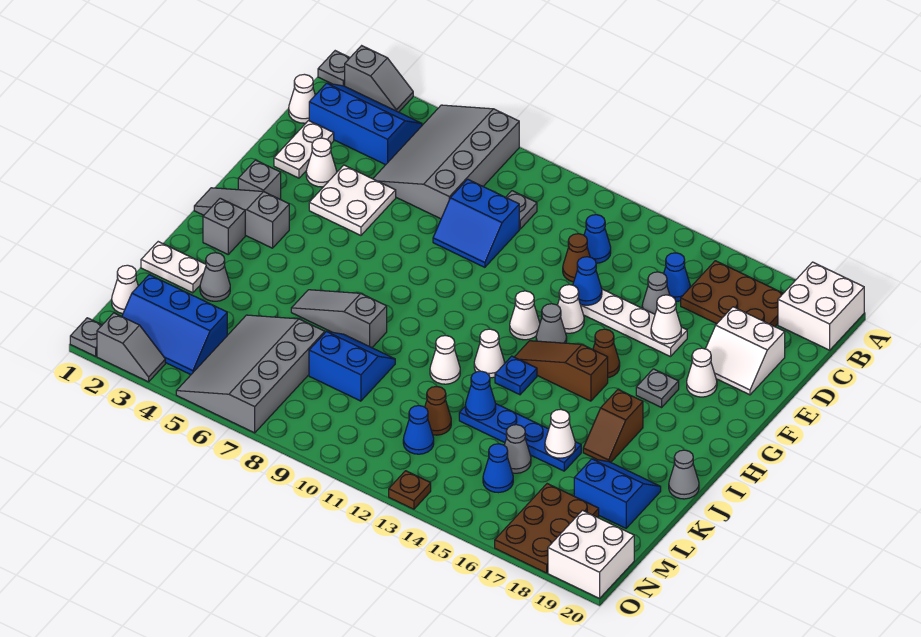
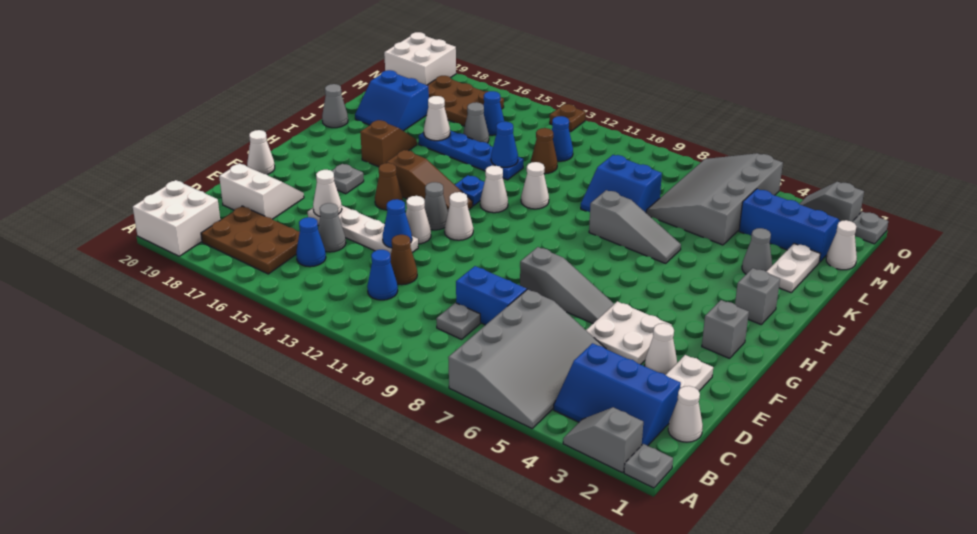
white 1x1 cone [687,348,717,397] -> white 1x1 cone moved to [247,130,275,174]
grey 1x3 slope [194,188,289,248] -> grey 1x3 slope moved to [520,247,614,323]
white 1x2 plate [141,242,206,293] -> white 1x2 plate turned to [766,244,820,292]
grey 3x4 slope [176,315,325,433] -> grey 3x4 slope turned to [646,153,783,245]
brown 2x3 plate [495,484,599,573] -> brown 2x3 plate turned to [428,76,504,126]

